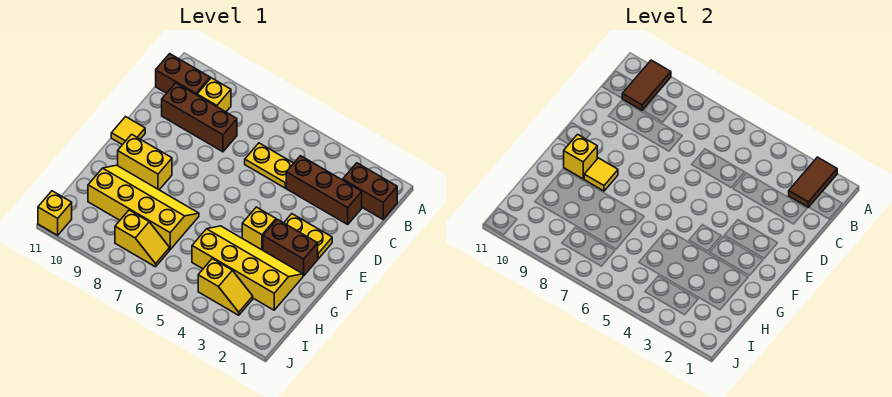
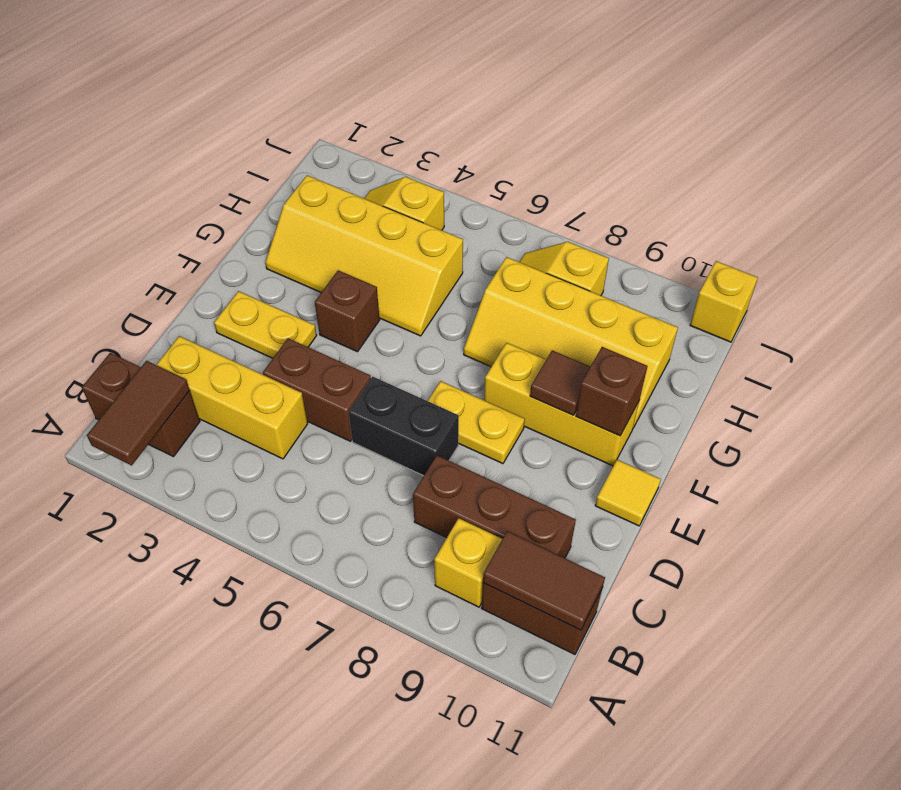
brown 1x2 tile [622,60,671,110] -> brown 1x2 tile turned to [483,531,605,630]
brown 1x3 brick [286,156,362,224] -> yellow 1x3 brick [156,336,308,459]
yellow 1x2 plate [245,143,294,188] -> yellow 1x2 plate moved to [428,381,525,464]
none -> black 1x2 brick [349,377,459,476]
brown 1x2 brick [263,219,318,276] -> brown 1x2 brick moved to [263,338,371,441]
yellow 1x1 brick [242,207,276,250] -> brown 1x1 brick [315,270,380,352]
yellow 1x2 brick [118,134,172,190] -> yellow 1x3 brick [484,343,639,466]
yellow 1x1 tile [584,158,618,191] -> brown 1x1 tile [530,350,590,415]
yellow 1x1 brick [564,134,597,179] -> brown 1x1 brick [576,347,647,436]

